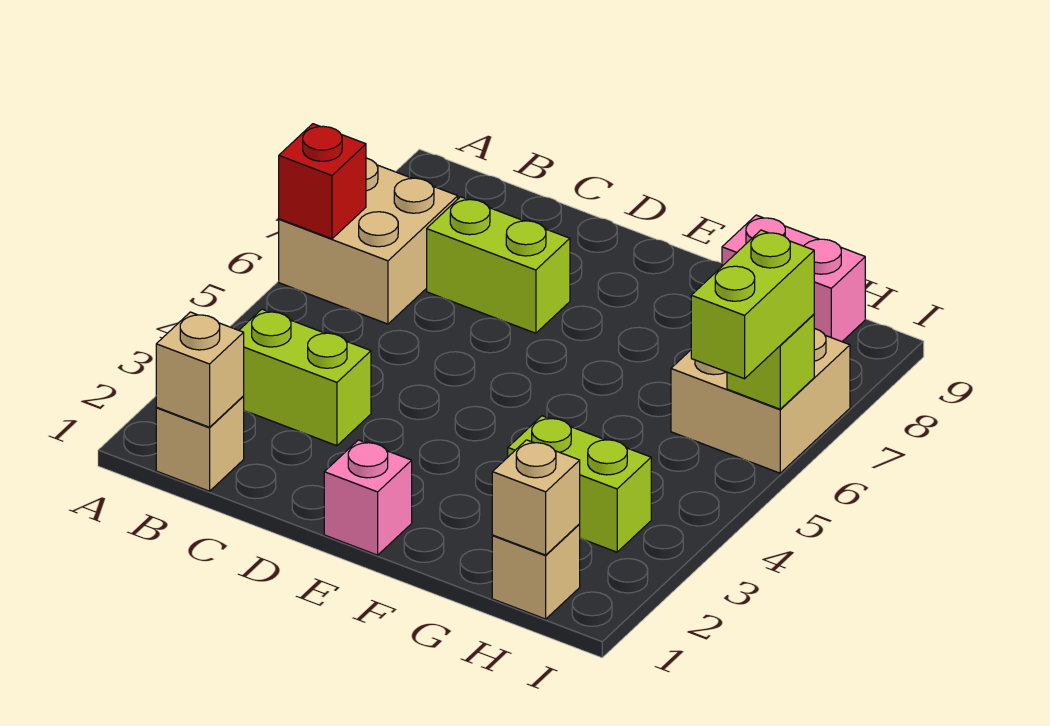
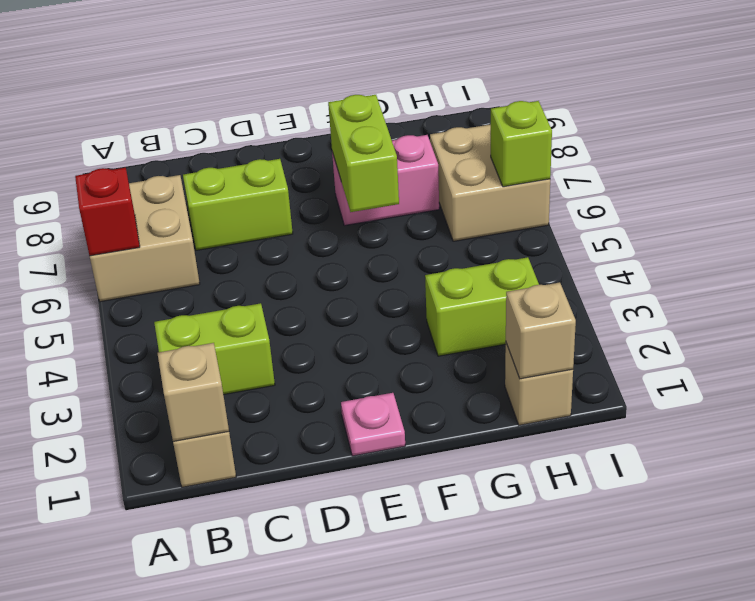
pink 1x1 brick [324,440,412,555] -> pink 1x1 plate [341,393,405,456]
pink 1x2 brick [722,215,865,342] -> pink 1x2 brick moved to [332,135,439,225]
lime 1x2 brick [691,230,814,379] -> lime 1x2 brick moved to [328,95,399,212]

